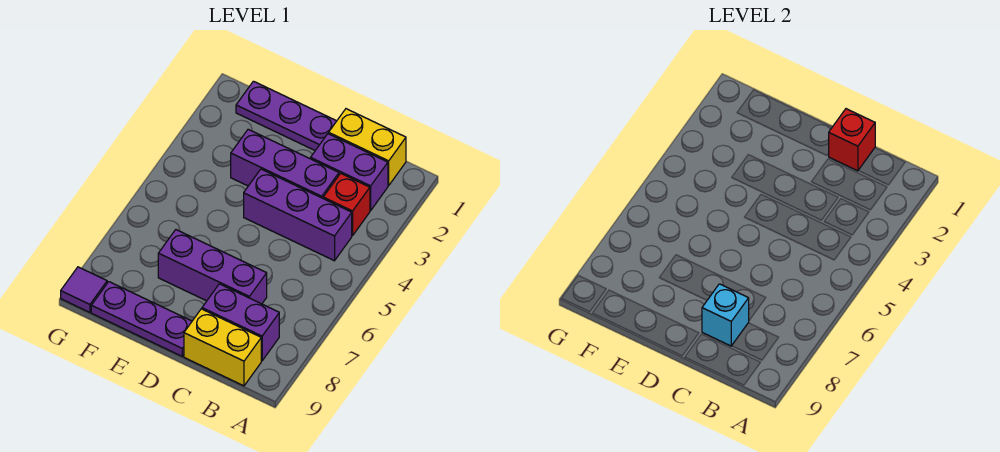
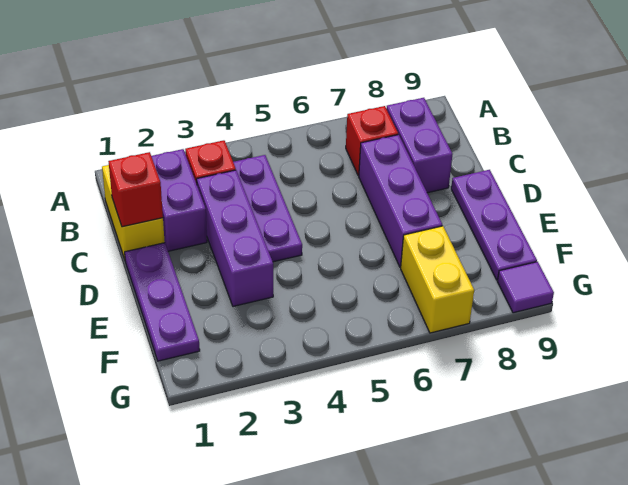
purple 1x3 brick [244,169,352,261] -> purple 1x3 plate [233,155,302,262]
none -> red 1x1 brick [346,106,398,176]
yellow 1x2 brick [184,309,261,386] -> yellow 1x2 brick moved to [401,226,474,333]
cyan 1x1 brick [702,284,749,346] -> none

